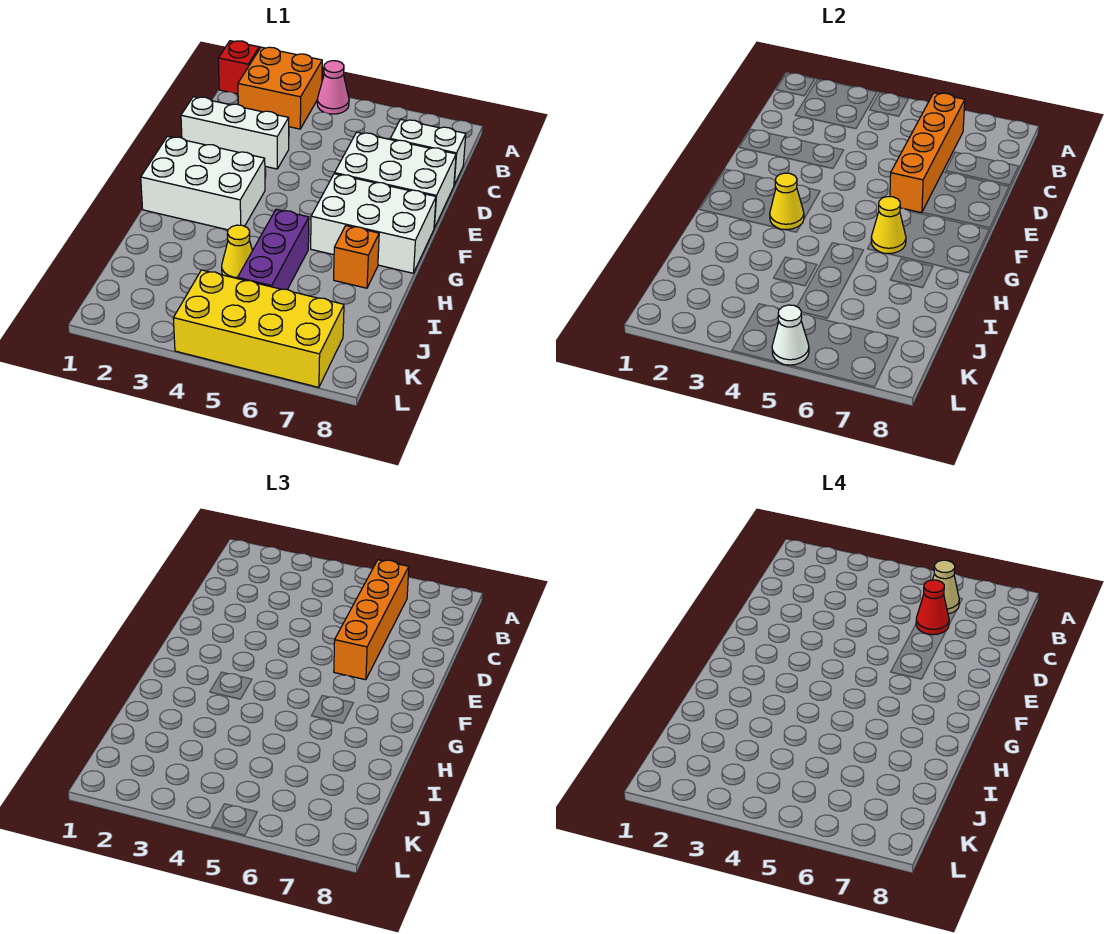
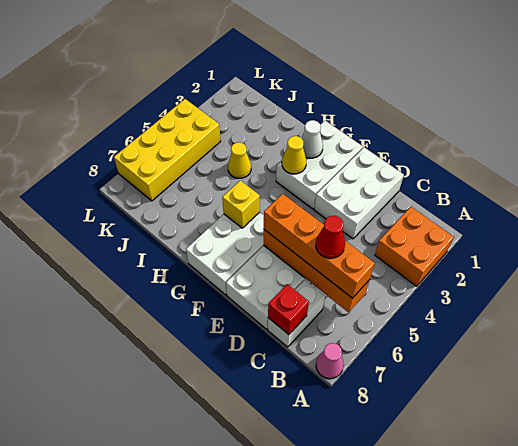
red 1x1 brick [218,41,259,94] -> red 1x1 brick moved to [268,284,309,335]
pink 1x1 cone [317,61,349,114] -> pink 1x1 cone moved to [316,343,344,379]
tan 1x1 cone [933,560,959,614] -> none
white 1x3 brick [181,97,289,169] -> white 2x3 brick [314,147,404,239]
yellow 1x1 cone [871,197,906,254] -> yellow 1x1 brick [222,180,260,228]
purple 1x3 brick [238,209,309,290] -> none
orange 1x1 brick [334,226,379,288] -> none
white 1x1 cone [772,305,809,365] -> white 1x1 cone moved to [301,120,323,158]

